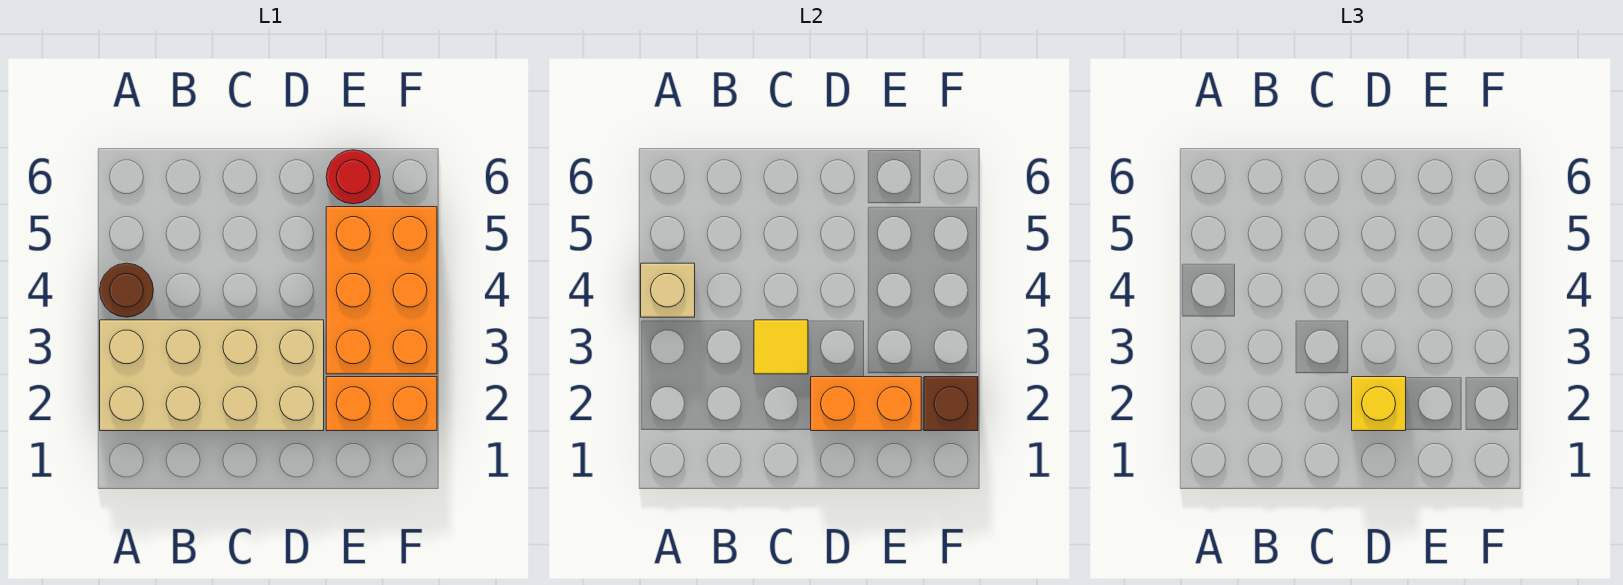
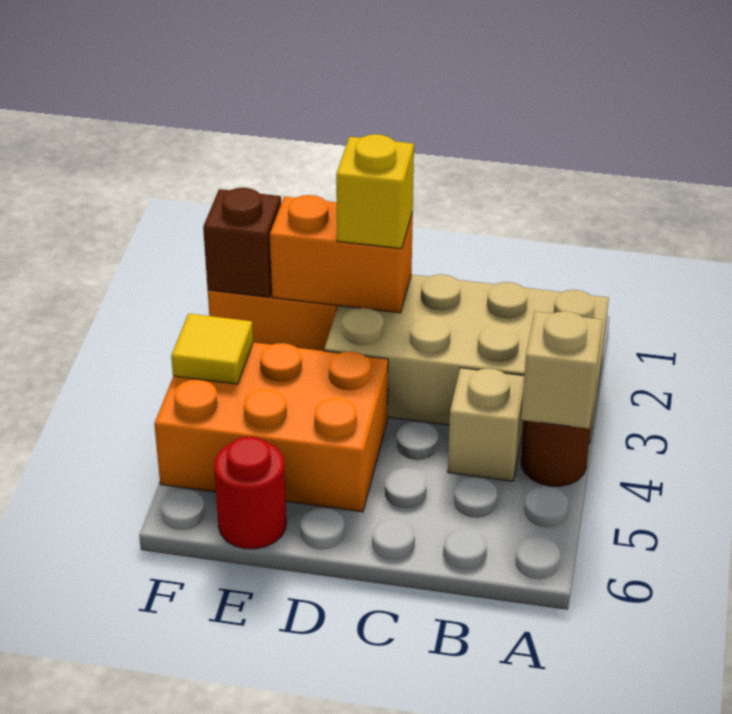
none -> tan 1x1 brick [448,368,524,481]
yellow 1x1 tile [754,320,808,374] -> yellow 1x1 tile moved to [171,314,253,384]
orange 2x3 brick [326,207,437,374] -> orange 2x3 brick turned to [154,342,388,512]

